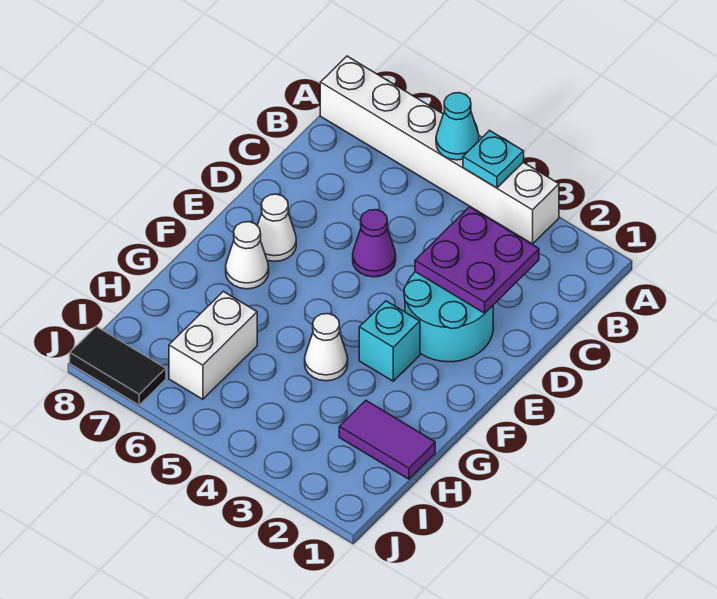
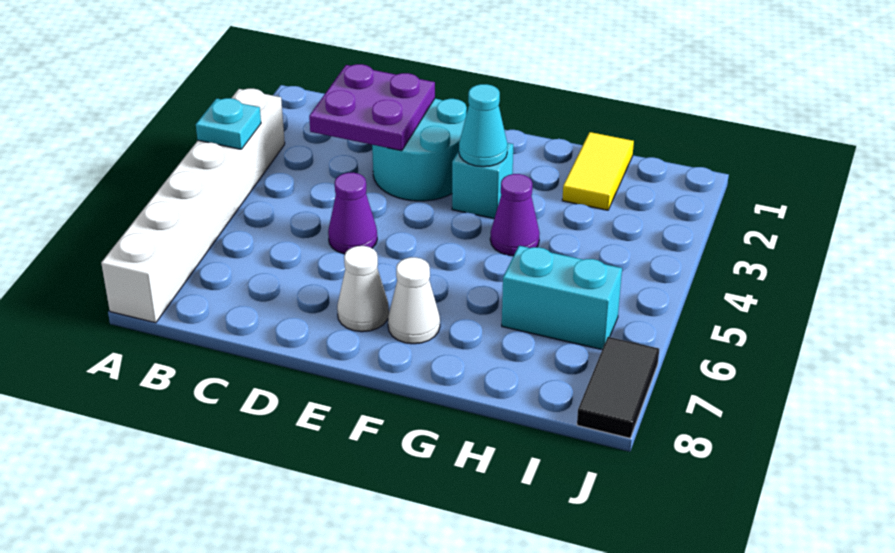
cyan 1x1 cone [436,93,479,160] -> cyan 1x1 cone moved to [459,84,508,167]
white 1x1 cone [305,314,348,381] -> purple 1x1 cone [490,174,540,256]
purple 1x2 tile [339,401,435,479] -> yellow 1x2 tile [562,132,634,210]
white 1x2 brick [169,291,257,399] -> cyan 1x2 brick [502,246,622,350]

